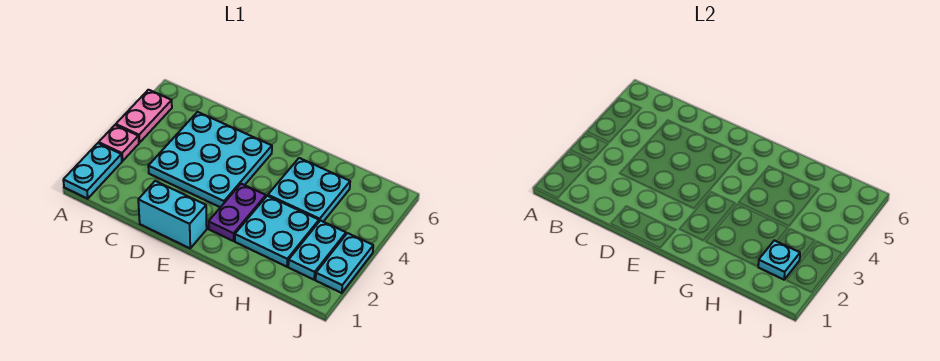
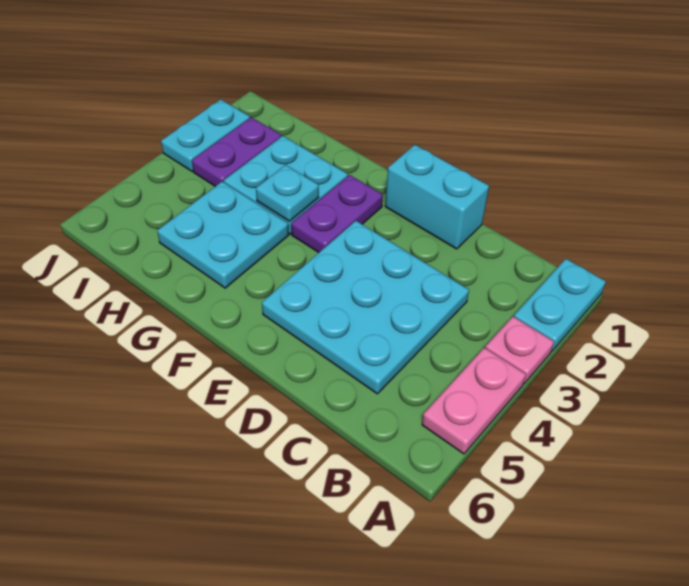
cyan 1x2 plate [288,221,346,280] -> purple 1x2 plate [192,117,281,186]
cyan 1x1 plate [758,240,800,280] -> cyan 1x1 plate moved to [256,165,319,221]

